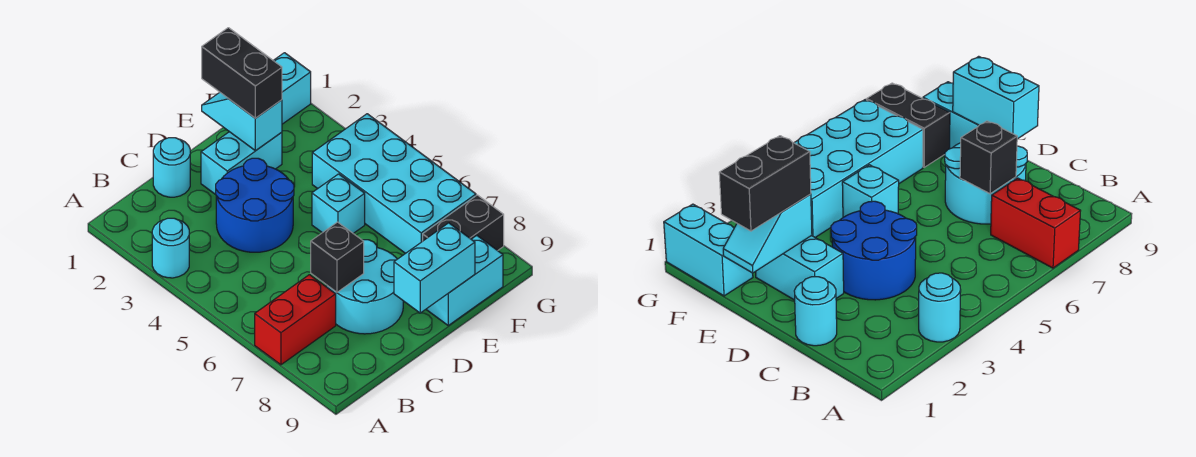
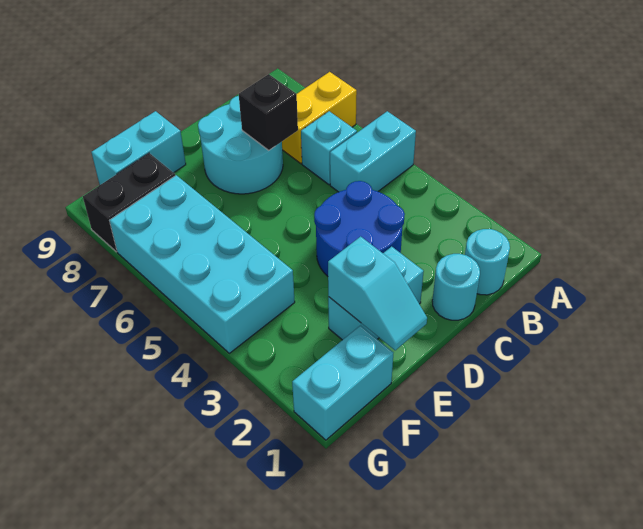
cyan 1x1 round brick [152,218,189,278] -> cyan 1x1 round brick moved to [465,229,510,295]
red 1x2 brick [255,275,336,365] -> yellow 1x2 brick [282,72,357,163]
cyan 1x2 brick [394,223,475,313] -> cyan 1x2 brick moved to [330,111,416,192]
black 1x2 brick [202,28,282,118] -> none
cyan 1x1 brick [312,174,365,234] -> cyan 1x1 brick moved to [301,111,357,185]

